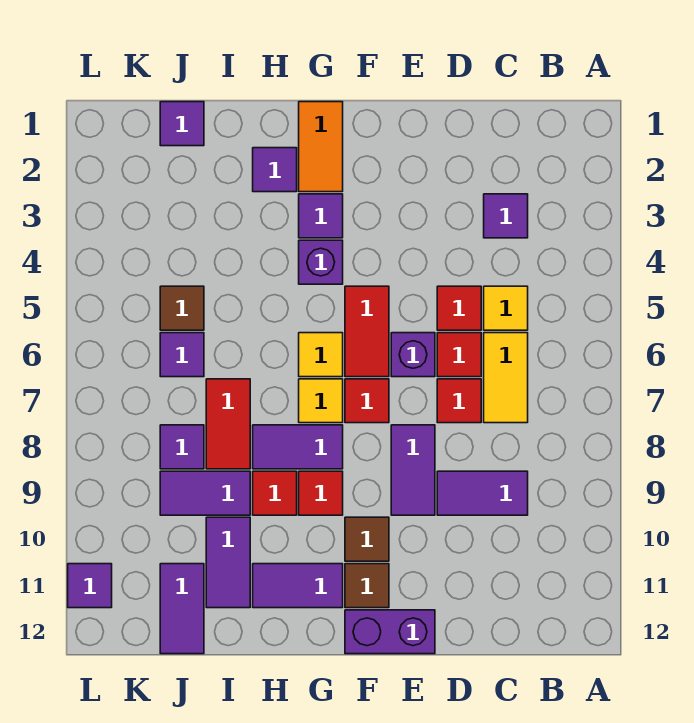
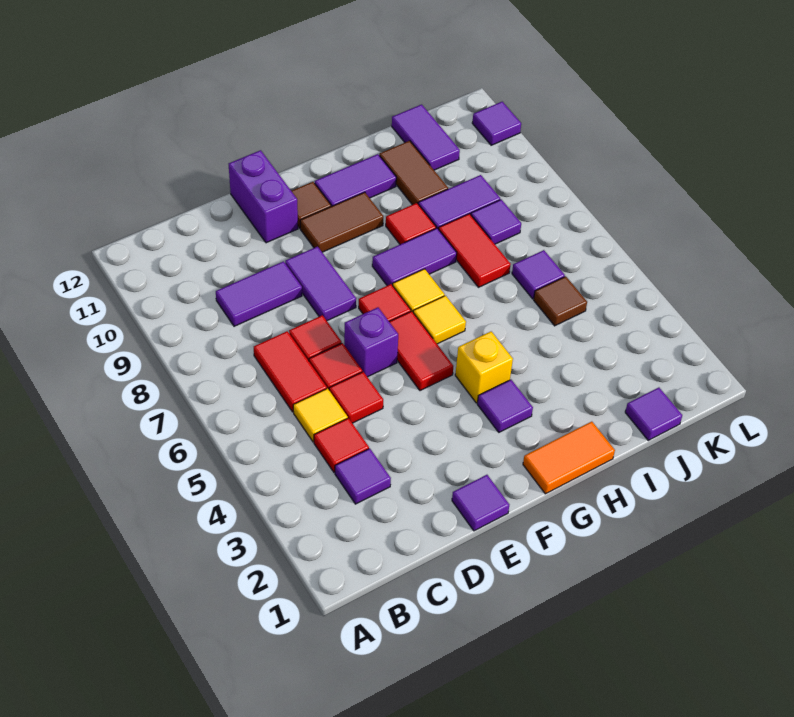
yellow 1x2 tile [484,333,528,423] -> red 1x2 tile [254,331,327,412]
purple 1x2 brick [345,610,435,654] -> purple 1x2 brick turned to [229,150,298,243]
brown 1x1 tile [345,517,389,561] -> brown 1x2 tile [300,192,383,252]
orange 1x2 tile [299,102,343,192] -> orange 1x2 tile turned to [523,422,615,494]
purple 1x1 brick [299,240,343,284] -> yellow 1x1 brick [455,332,513,403]
red 1x1 tile [299,471,343,515] -> red 1x1 tile moved to [314,418,369,473]
purple 1x1 tile [253,148,297,192] -> purple 1x1 tile moved to [452,475,509,531]
purple 1x2 tile [206,517,250,608] -> brown 1x2 tile [379,141,448,205]

